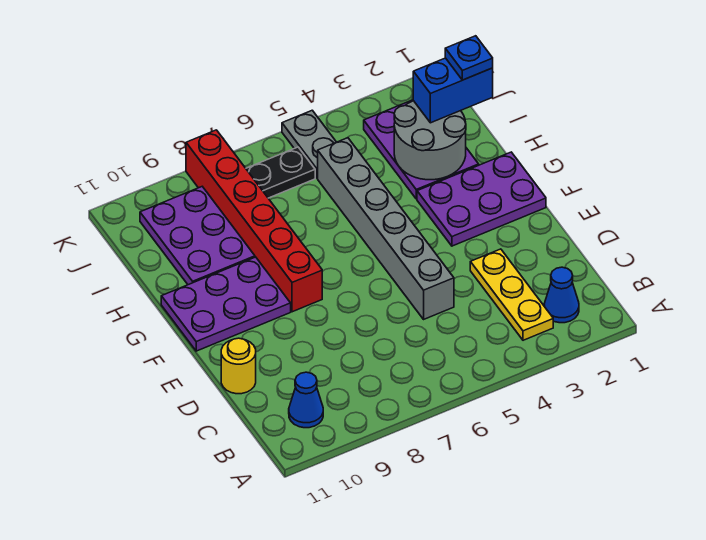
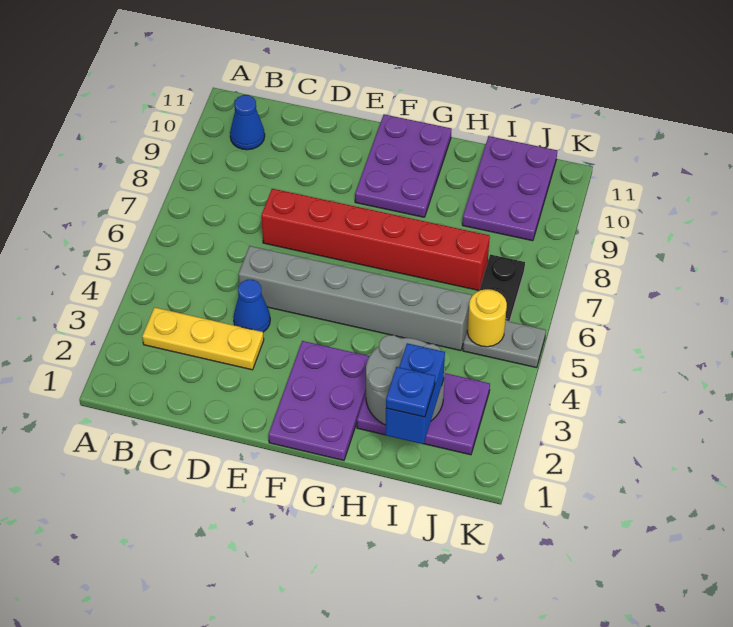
blue 1x1 cone [544,267,579,323] -> blue 1x1 cone moved to [233,280,270,332]
yellow 1x1 round brick [221,338,256,394] -> yellow 1x1 round brick moved to [467,289,507,347]
red 1x6 brick [186,130,322,312] -> red 1x6 brick moved to [261,189,490,290]
purple 2x3 plate [140,187,255,285] -> purple 2x3 plate turned to [462,136,557,241]

